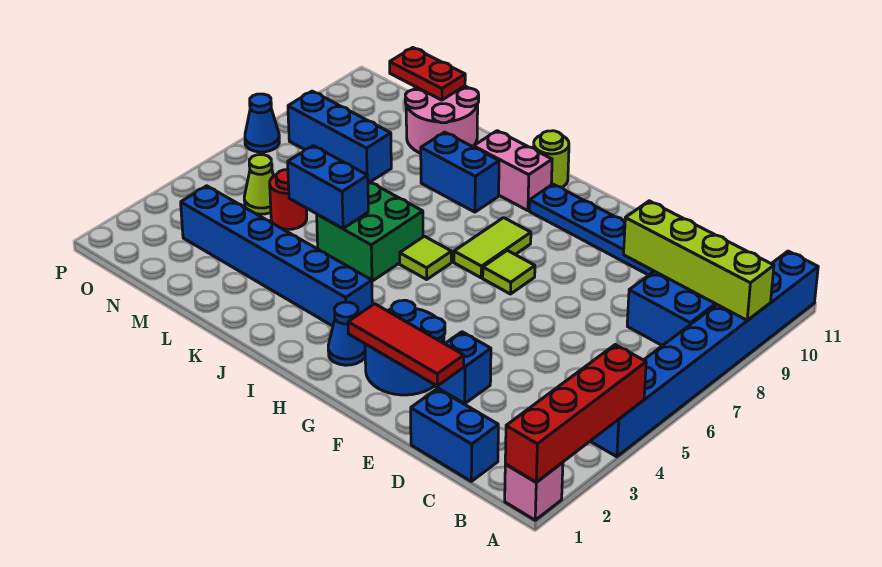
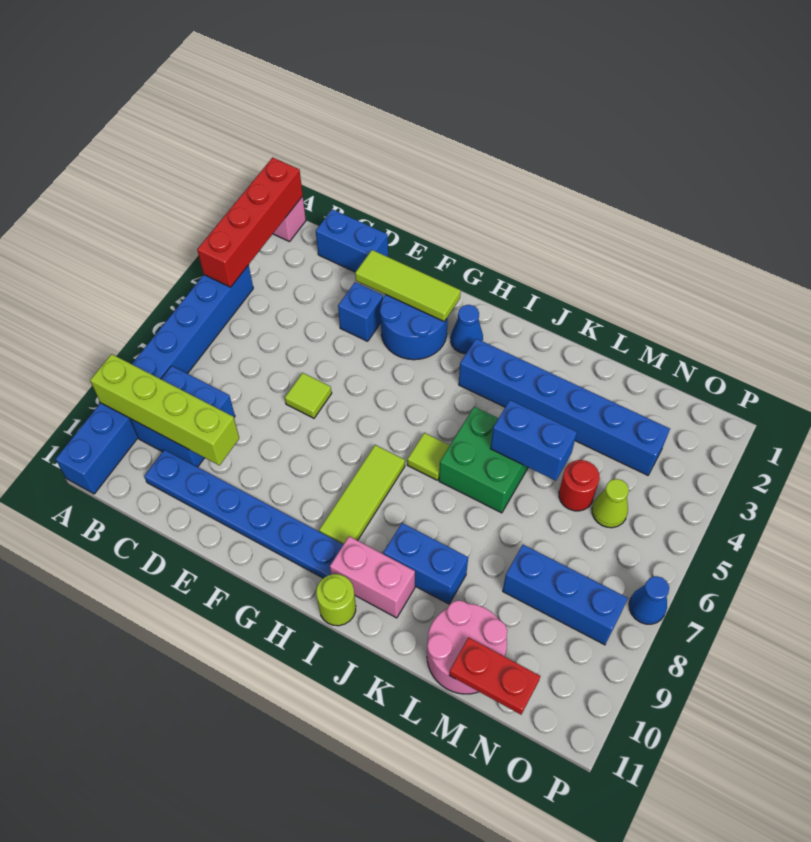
red 1x3 tile [348,304,464,386] -> lime 1x3 tile [355,250,461,321]
lime 1x1 tile [483,250,535,294] -> lime 1x1 tile moved to [285,373,332,418]
lime 1x2 tile [454,218,531,278] -> lime 1x3 tile [319,445,405,545]

